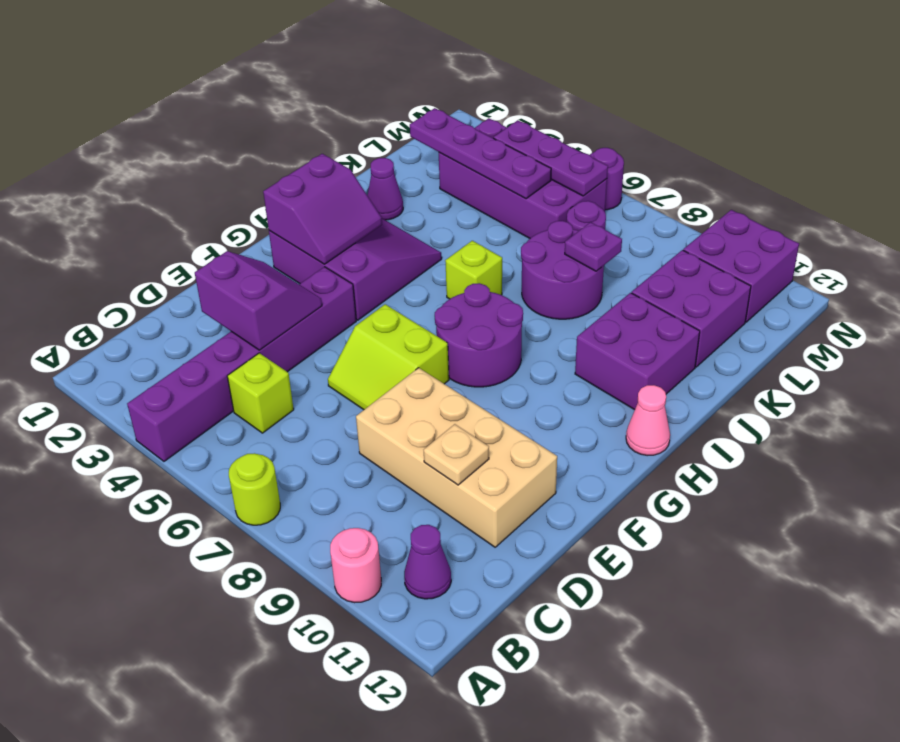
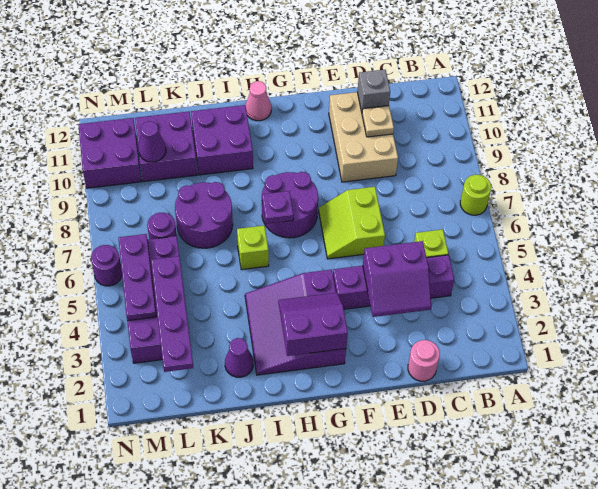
purple 1x6 brick [127,267,356,461] -> purple 1x4 brick [333,255,454,309]
pink 1x1 round brick [330,528,381,603] -> pink 1x1 round brick moved to [408,340,440,381]
purple 1x1 cone [404,525,451,599] -> purple 1x1 cone moved to [138,121,166,162]
purple 2x2 slope [195,251,322,350] -> purple 2x2 slope turned to [363,241,431,317]
tan 2x4 brick [356,368,557,547] -> tan 2x3 brick [329,92,398,182]
none -> grey 1x1 brick [357,70,390,112]
lime 2x2 slope [328,304,449,410] -> lime 2x2 slope turned to [319,187,385,259]
purple 1x1 plate [565,222,622,271] -> purple 1x1 plate moved to [262,191,294,224]

